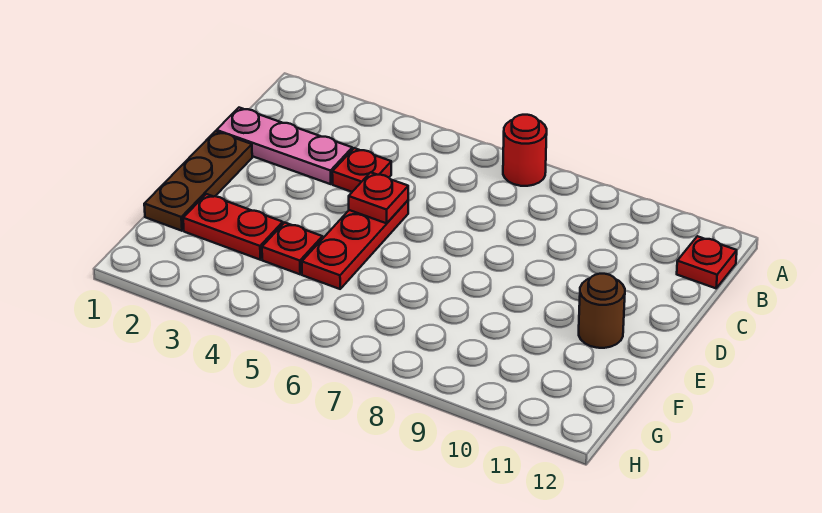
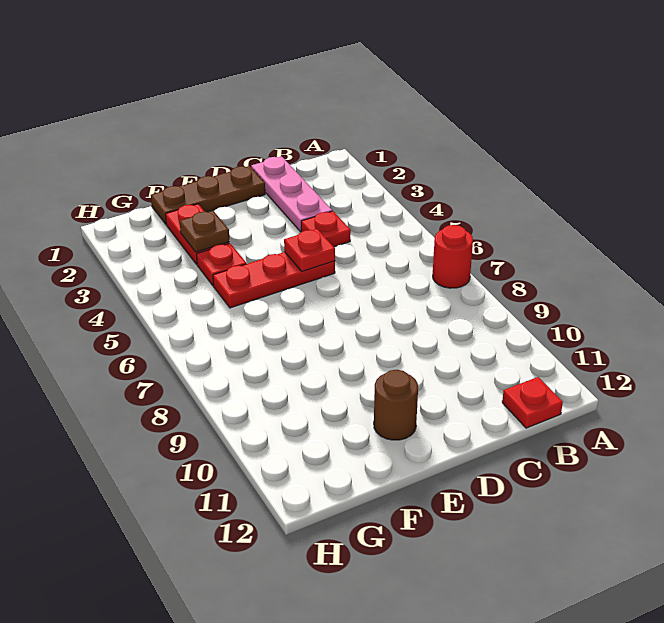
none -> brown 1x1 plate [180,211,230,252]

